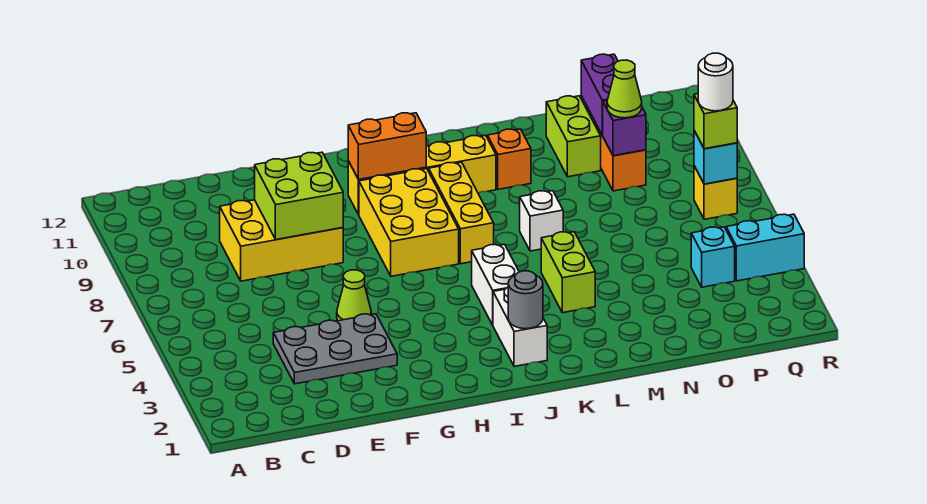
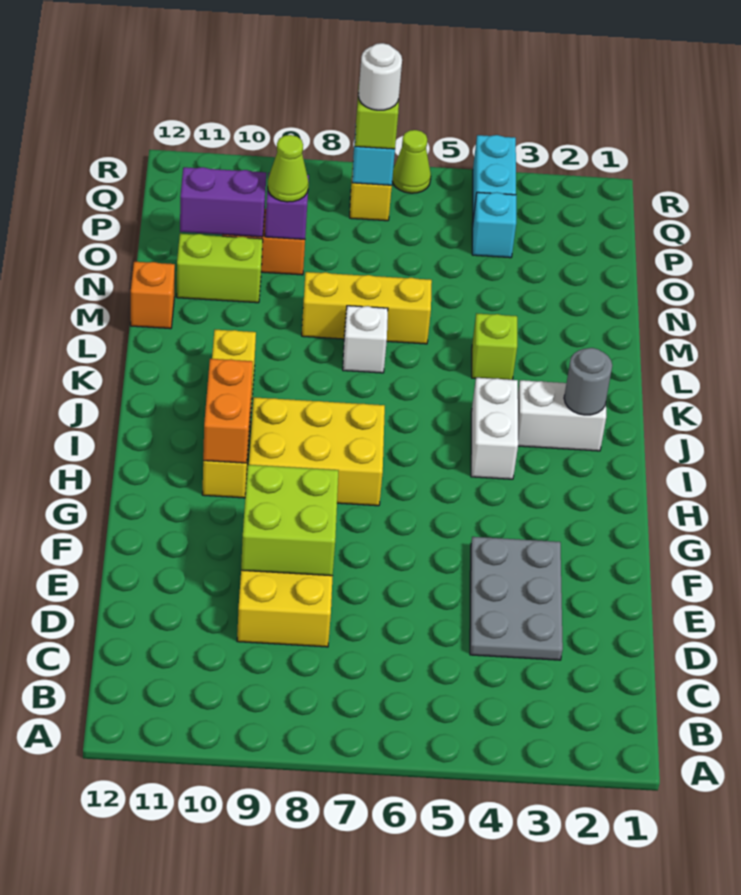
lime 1x1 cone [337,270,371,321] -> lime 1x1 cone moved to [392,130,431,193]
white 1x2 brick [472,244,519,325] -> white 1x2 brick turned to [471,378,518,479]
yellow 1x3 brick [429,162,494,264] -> yellow 1x3 brick moved to [302,272,432,344]
lime 1x2 brick [541,232,595,313] -> lime 1x1 brick [472,313,517,380]
orange 1x1 brick [488,129,531,189] -> orange 1x1 brick moved to [131,262,175,329]

